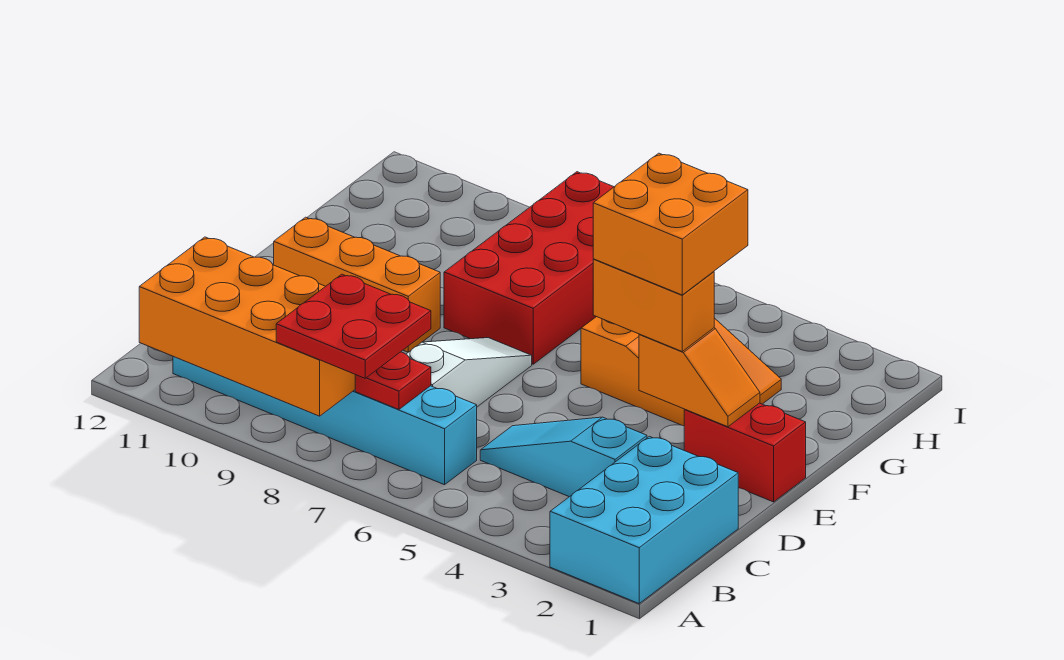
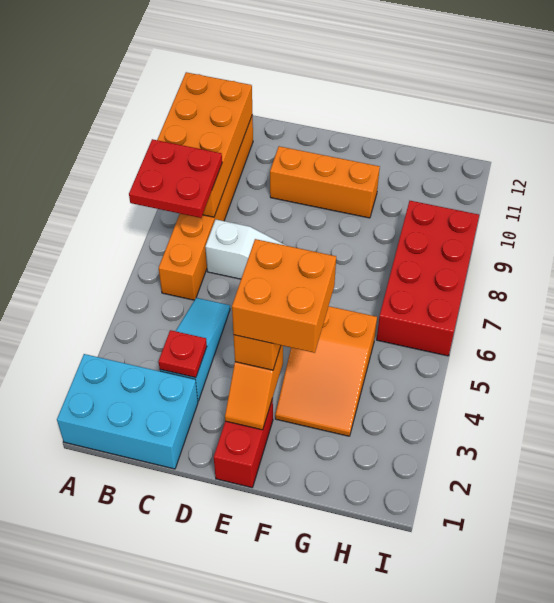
cyan 1x6 brick [173,356,477,485] -> orange 1x6 brick [159,115,253,300]
red 1x1 plate [355,352,431,409] -> red 1x1 plate moved to [159,330,207,378]
orange 1x3 brick [274,217,440,352] -> orange 1x3 brick turned to [270,146,380,218]
red 2x4 brick [444,172,613,364] -> red 2x4 brick turned to [377,201,479,356]

